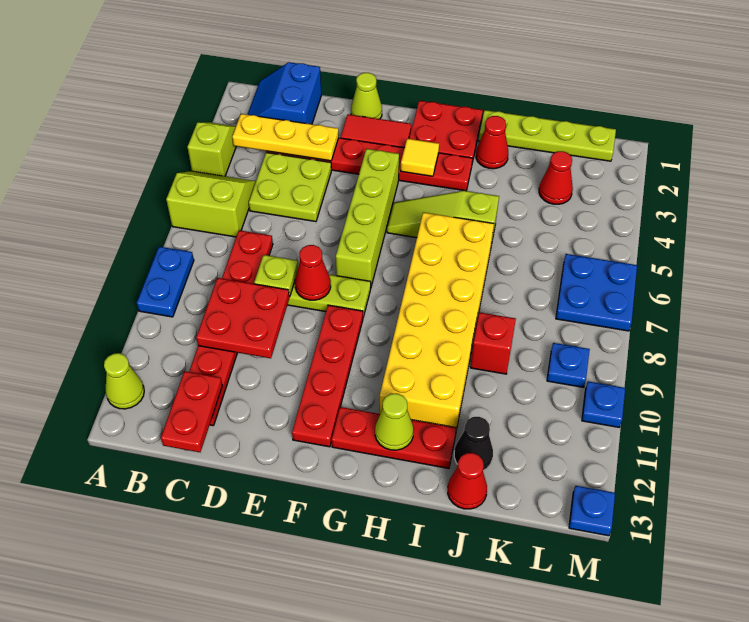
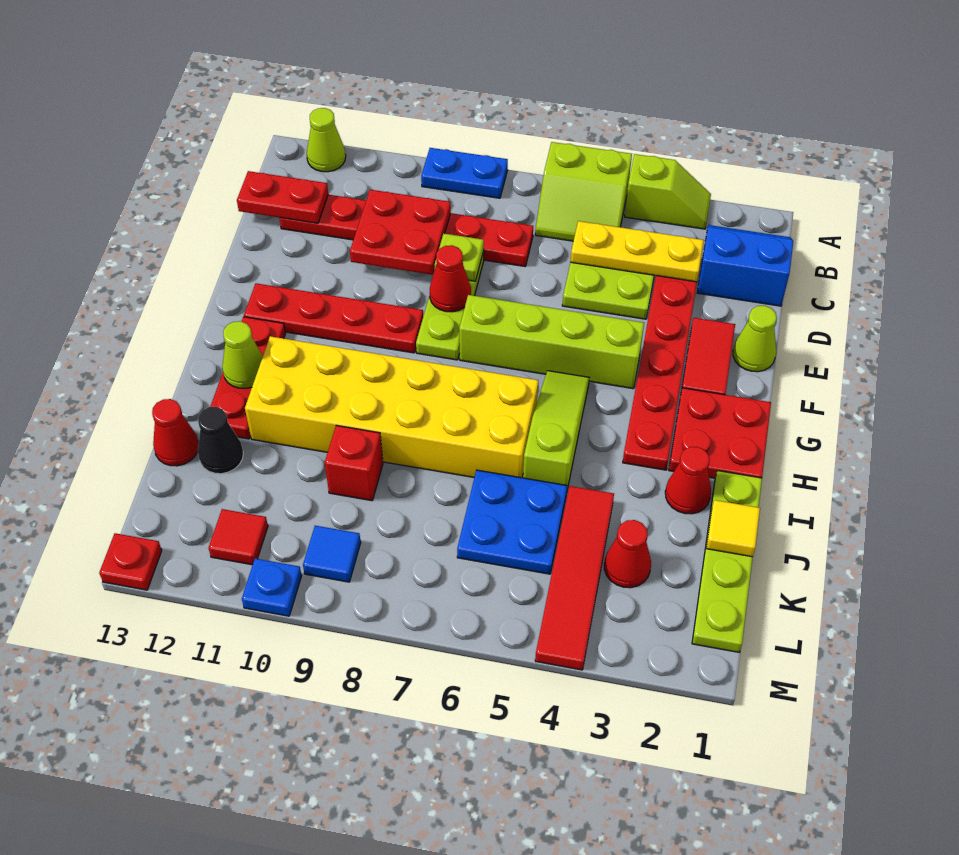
lime 2x2 slope [166,171,256,237] -> lime 2x2 slope turned to [535,142,632,241]
yellow 1x3 plate [232,114,339,161] -> yellow 1x3 plate turned to [571,221,704,282]
yellow 1x1 tile [401,139,439,176] -> yellow 1x1 tile moved to [706,500,760,557]
none -> red 1x4 tile [535,486,614,670]
blue 2x2 plate [556,254,637,331] -> blue 2x2 plate moved to [457,470,567,574]
blue 1x1 plate [547,343,590,387] -> blue 1x1 tile [303,526,361,582]
none -> red 1x1 tile [209,509,268,565]
blue 1x1 plate [569,486,615,536] -> red 1x1 plate [99,533,162,590]

